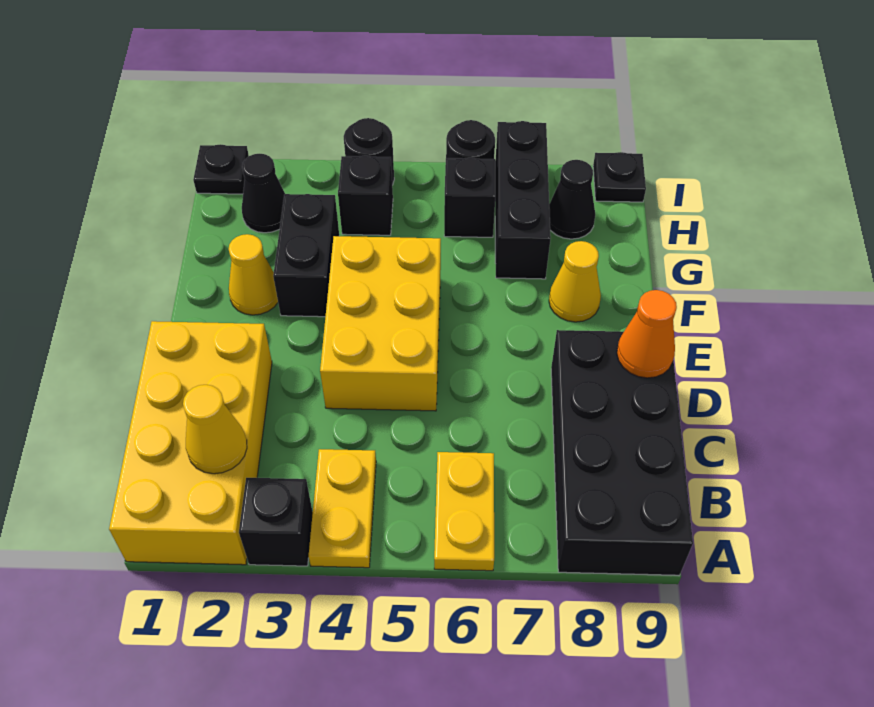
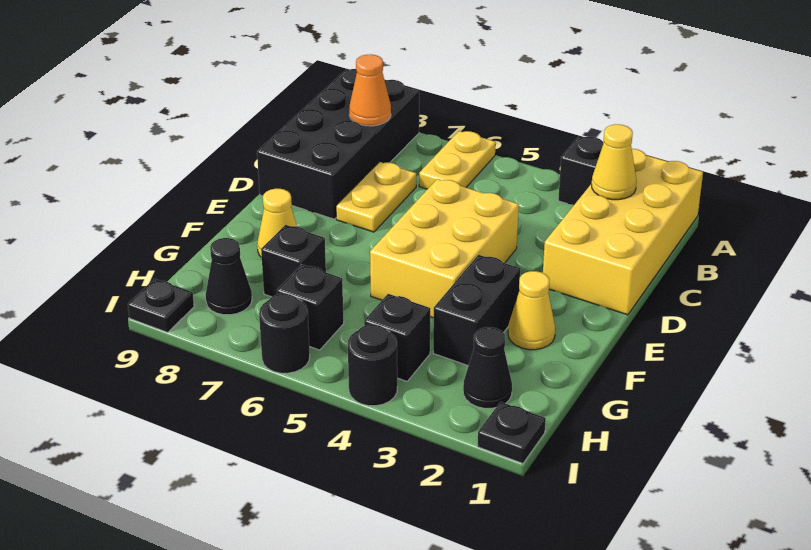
yellow 1x2 plate [309,449,376,568] -> yellow 1x2 plate moved to [336,162,416,232]
orange 1x1 cone [617,290,677,378] -> orange 1x1 cone moved to [349,54,391,126]
black 1x3 brick [495,121,551,279] -> black 1x1 brick [261,225,326,297]

